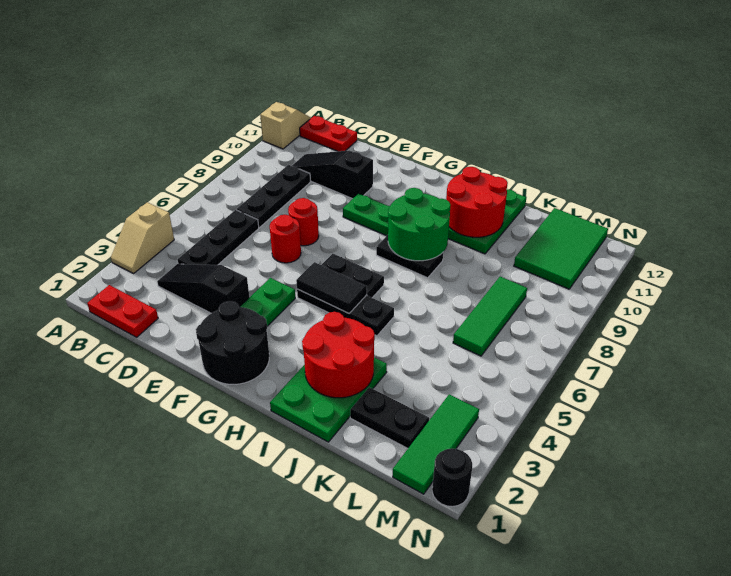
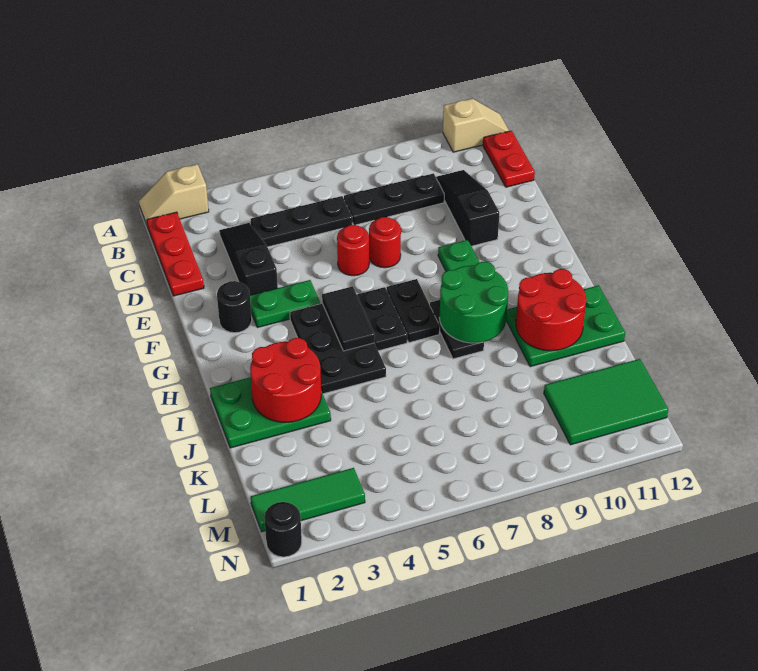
tan 1x2 slope [111,202,174,273] -> tan 1x2 slope moved to [139,164,209,227]
red 1x2 plate [87,285,158,337] -> red 1x3 plate [147,212,204,296]
black 2x2 round brick [196,301,269,384] -> black 1x1 round brick [217,281,252,333]
black 1x3 plate [297,289,394,336] -> black 2x3 plate [290,303,386,394]
black 1x2 plate [350,387,429,448] -> black 1x2 plate moved to [387,279,440,343]
green 1x3 tile [453,277,527,356] -> none

